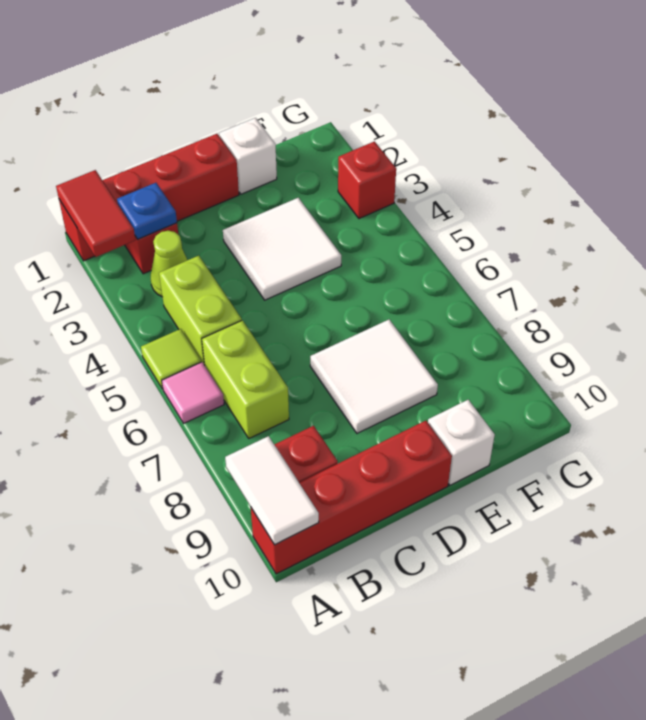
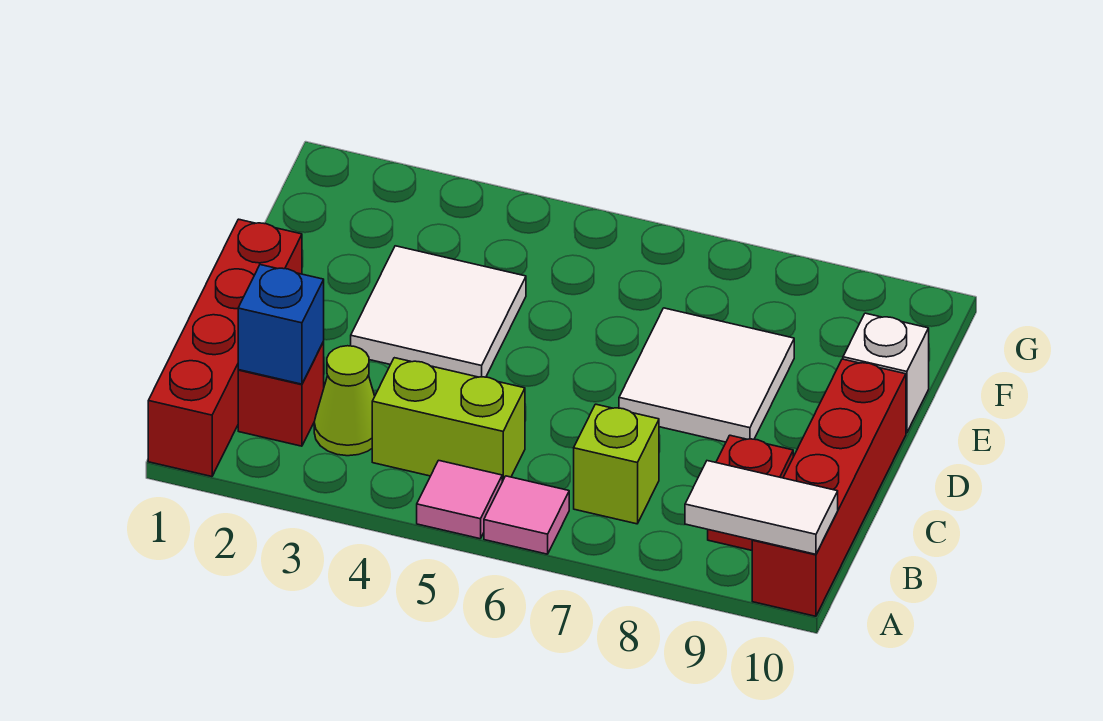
red 1x2 tile [56,170,136,257] -> none
lime 1x1 tile [141,329,201,389] -> pink 1x1 tile [417,460,502,539]
blue 1x1 plate [117,183,177,239] -> blue 1x1 brick [238,265,324,384]
lime 1x2 brick [202,320,289,438] -> lime 1x1 brick [574,404,659,524]
white 1x1 brick [219,118,277,194] -> none
red 1x1 brick [338,141,396,219] -> none

